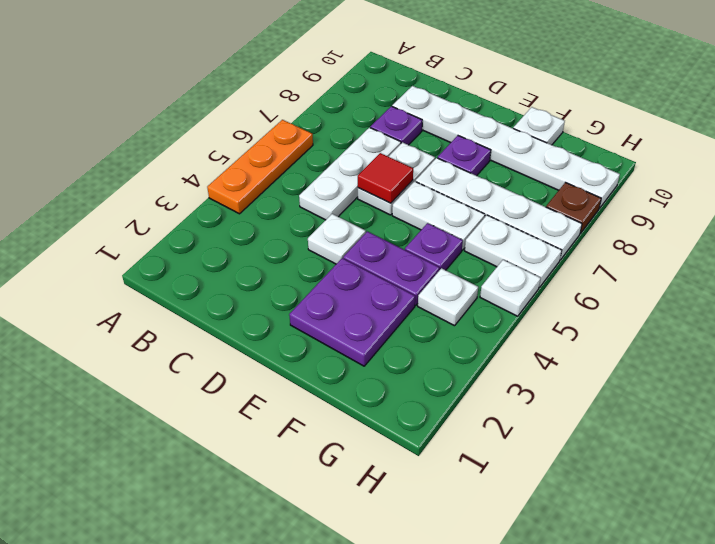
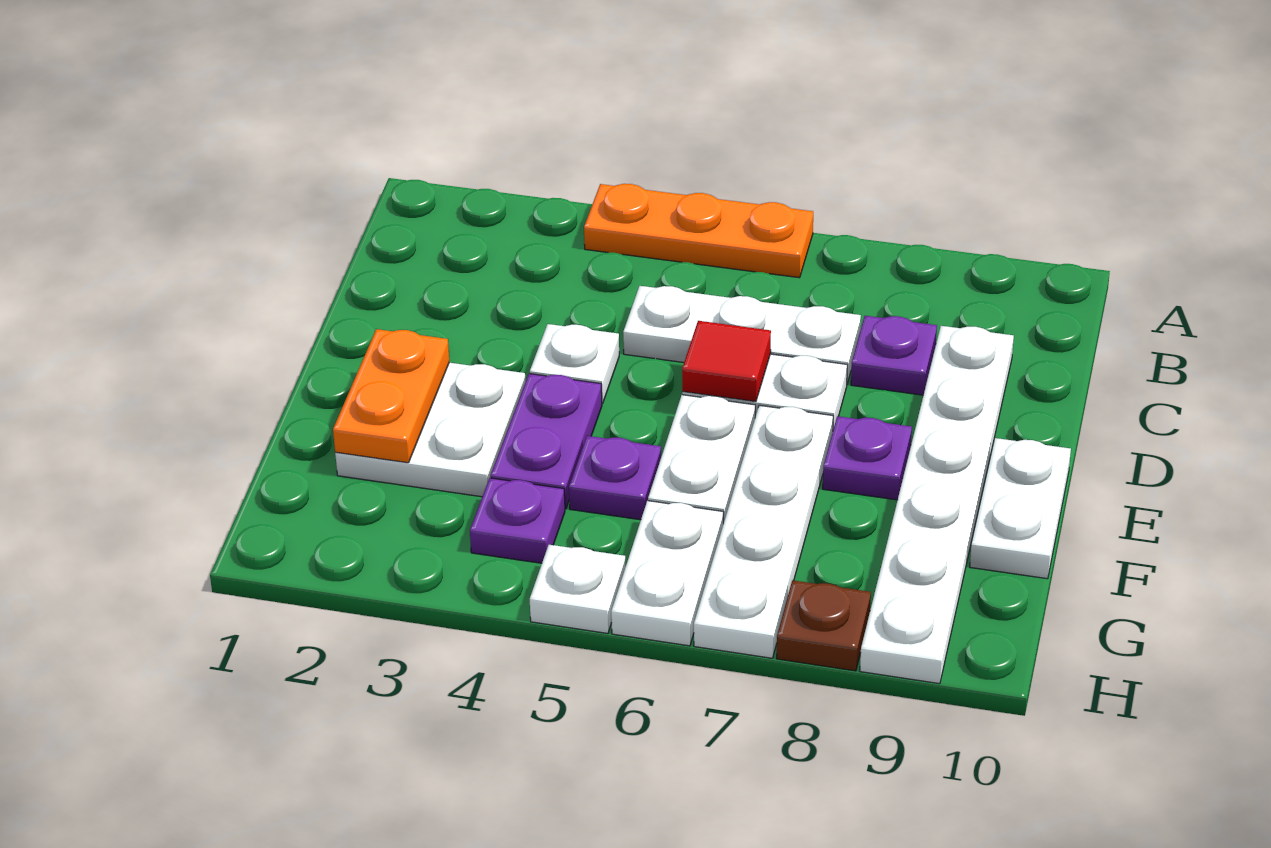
purple 2x2 plate [289,258,415,366] -> white 2x2 plate [335,363,526,497]
none -> orange 1x2 plate [333,329,449,463]
white 1x1 plate [513,107,565,145] -> white 1x2 plate [970,438,1071,579]
white 1x1 plate [418,268,478,326] -> purple 1x1 plate [470,478,565,563]

